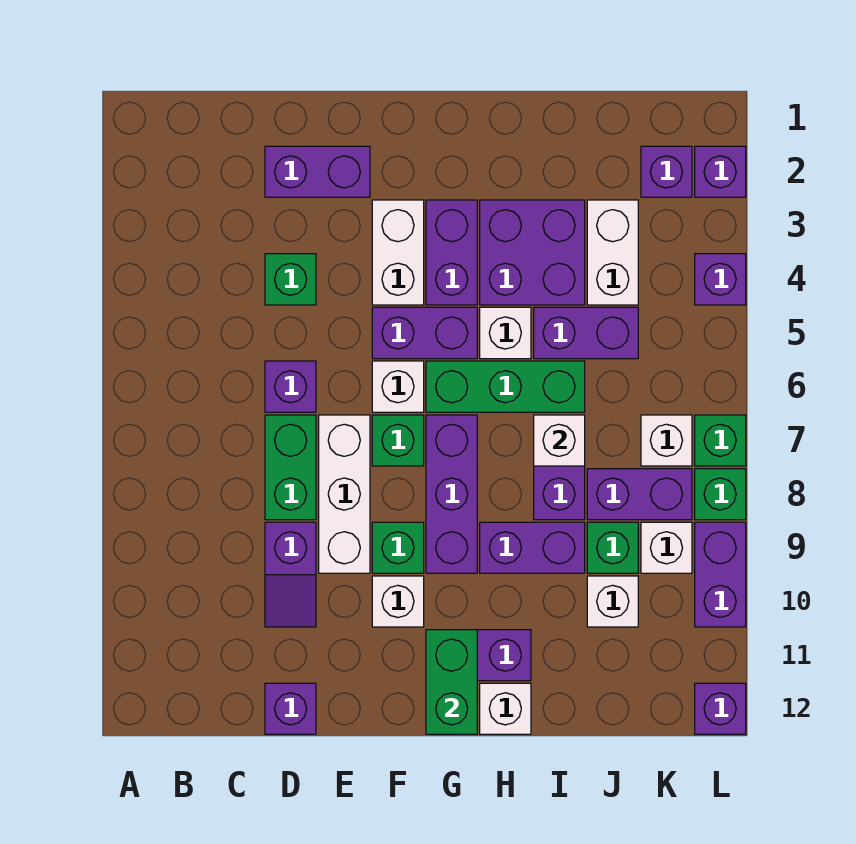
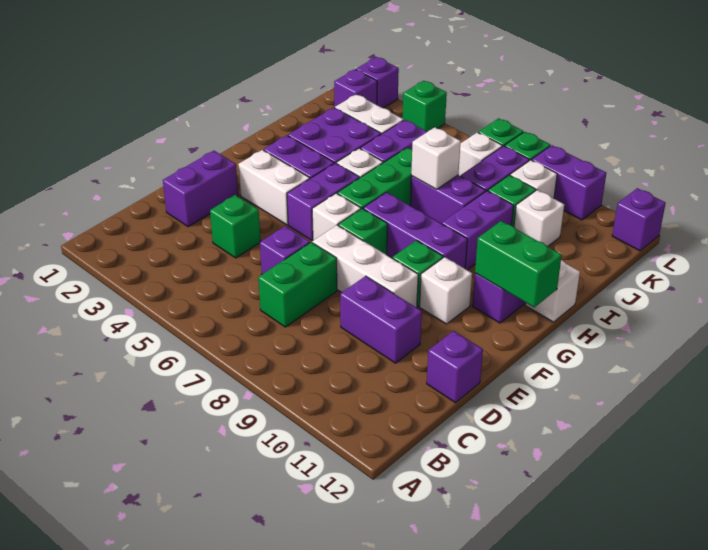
green 1x2 brick [265,415,316,520] -> green 1x2 brick turned to [258,242,337,327]
purple 1x2 slope [265,522,316,627] -> purple 1x2 brick [340,276,422,363]
purple 1x1 brick [695,254,746,305] -> green 1x1 brick [402,81,447,132]

